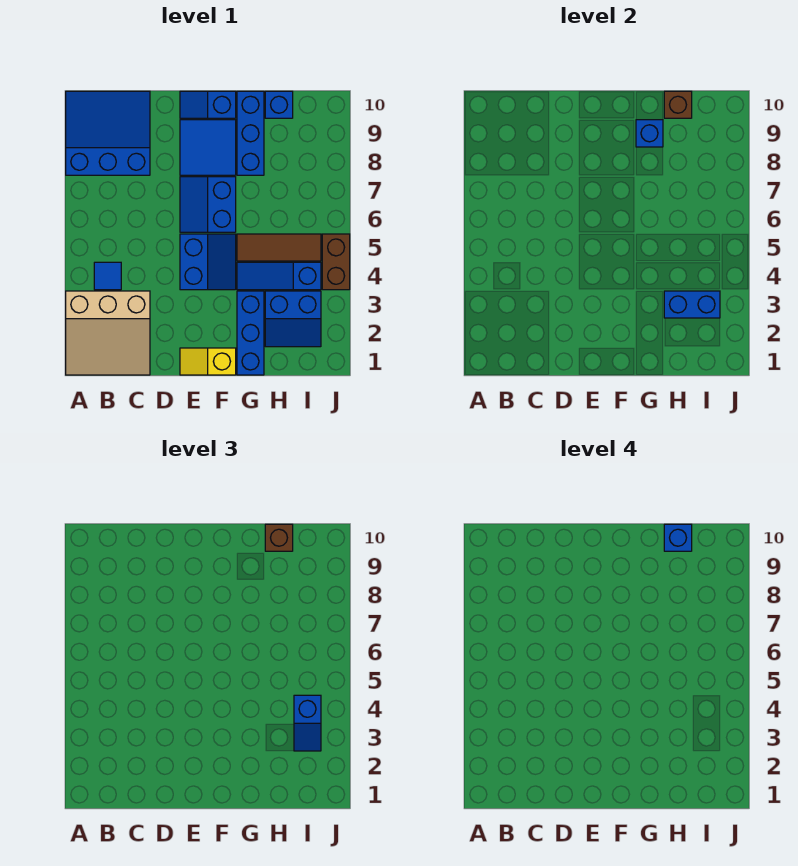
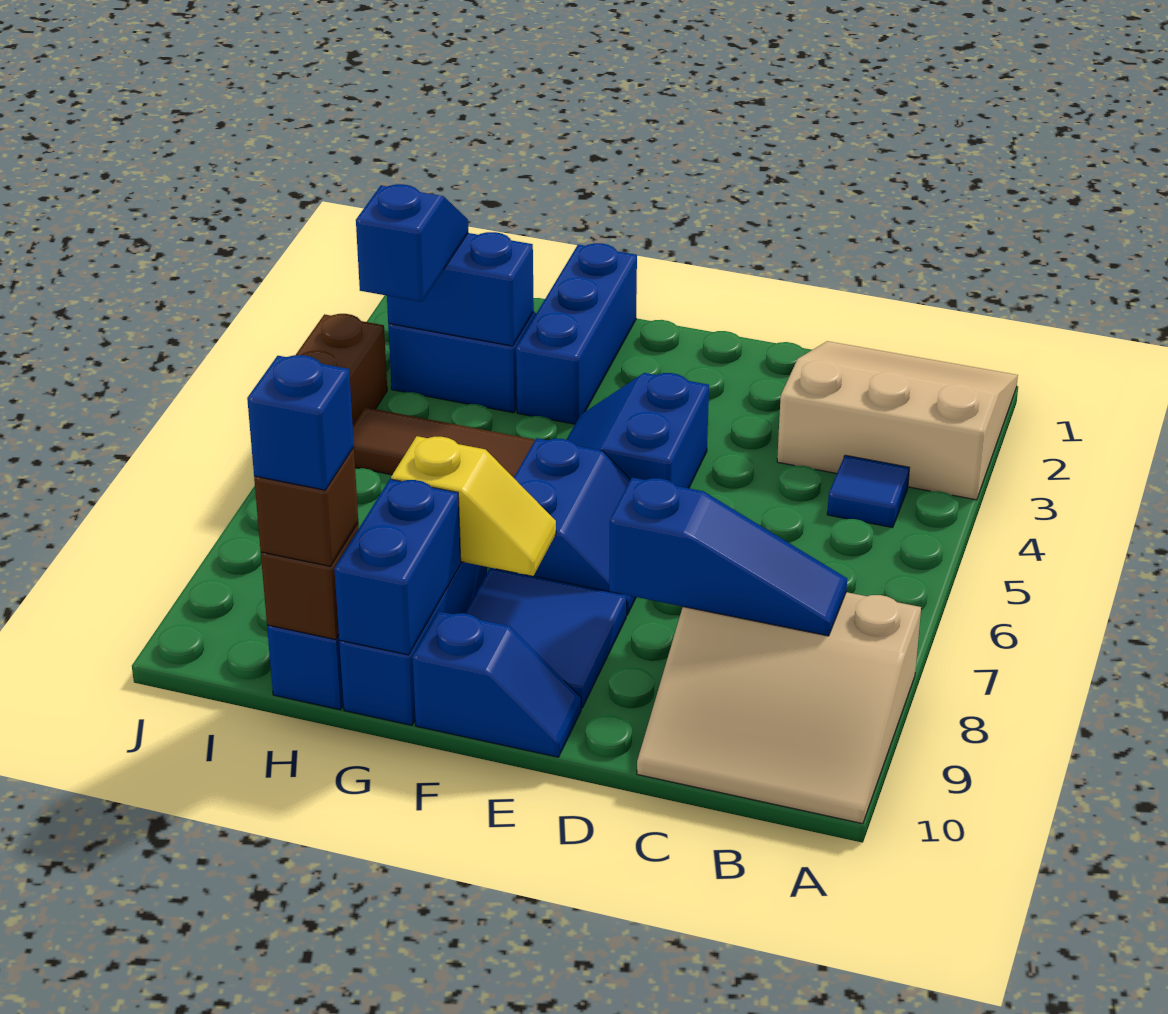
blue 3x3 slope [66,91,150,175] -> tan 3x3 slope [637,592,921,824]
yellow 1x2 slope [180,348,236,375] -> yellow 1x2 slope moved to [391,436,556,576]
blue 1x3 slope [237,262,321,290] -> blue 1x3 slope moved to [609,478,847,636]
blue 1x1 brick [636,120,663,147] -> blue 1x2 brick [334,479,461,655]

